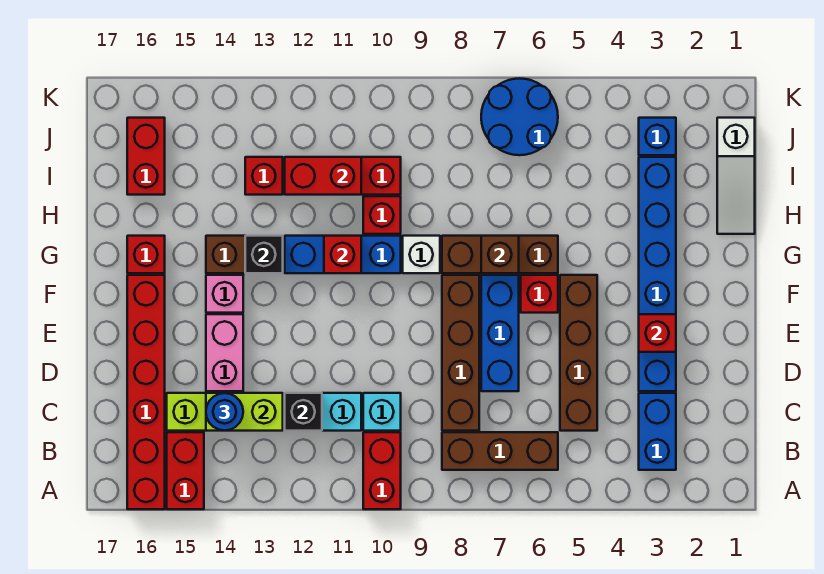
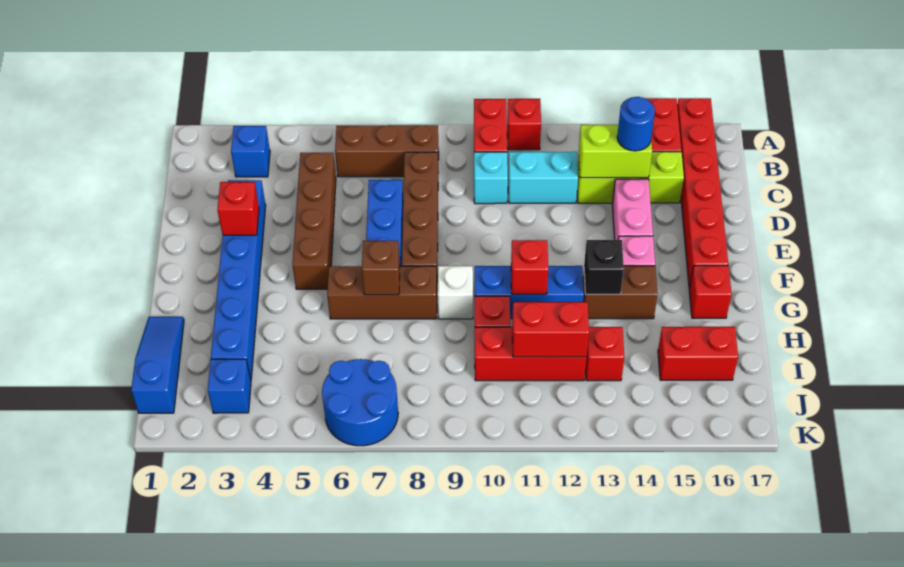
blue 1x2 brick [639,393,676,470] -> blue 1x1 brick [231,126,270,177]
black 1x1 brick [285,393,322,431] -> none
red 1x1 brick [521,275,558,313] -> red 1x1 brick moved to [507,99,541,150]
white 1x3 slope [717,118,755,234] -> blue 1x3 slope [131,317,184,413]
red 1x2 brick [127,118,165,195] -> red 1x2 brick turned to [658,327,738,380]

